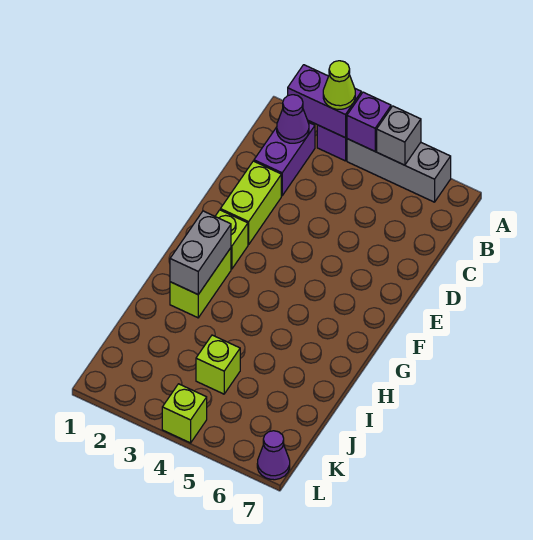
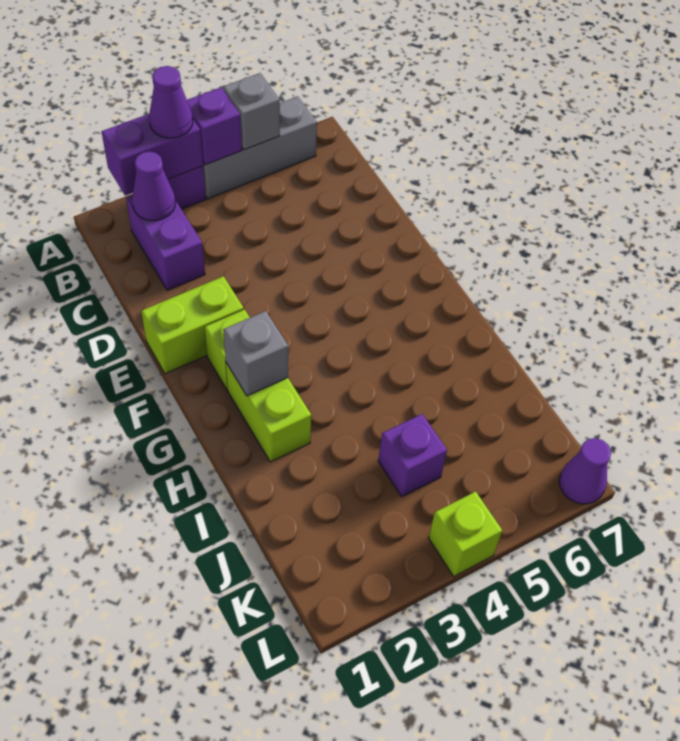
lime 1x1 cone [323,61,355,109] -> purple 1x1 cone [149,66,193,138]
lime 1x2 brick [220,161,281,245] -> lime 1x2 brick turned to [141,276,244,374]
grey 1x2 brick [170,211,231,294] -> grey 1x1 brick [223,311,288,396]
lime 1x1 brick [196,335,240,394] -> purple 1x1 brick [378,414,447,497]

